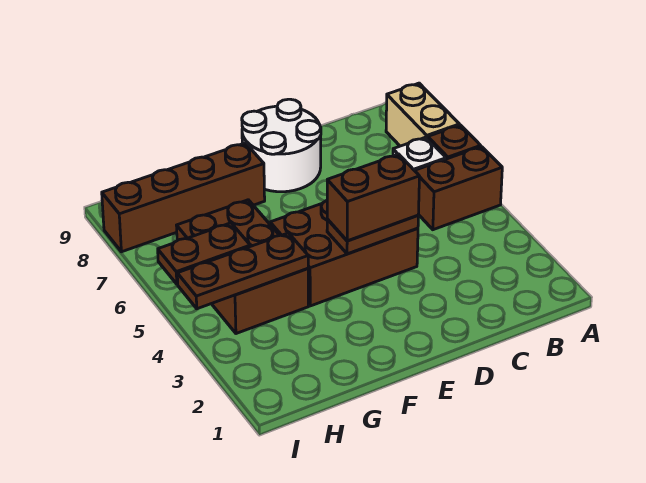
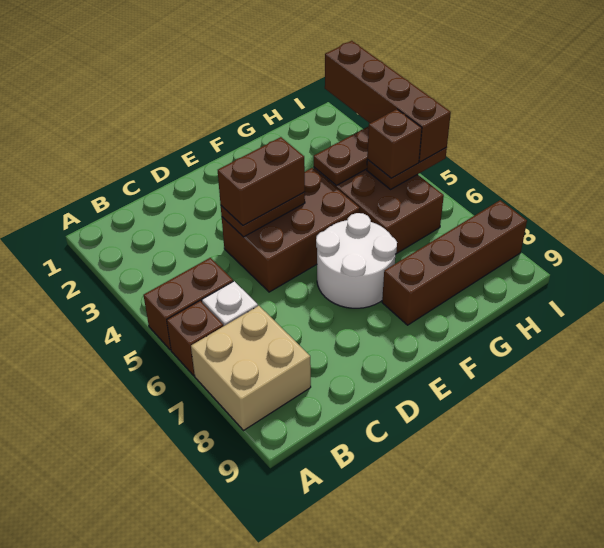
tan 1x2 brick [386,83,460,146] -> tan 2x2 brick [191,306,311,430]
white 2x2 round brick [242,99,321,192] -> white 2x2 round brick moved to [316,213,397,308]
none -> brown 1x1 brick [367,109,422,178]
none -> brown 1x4 brick [325,41,451,162]

